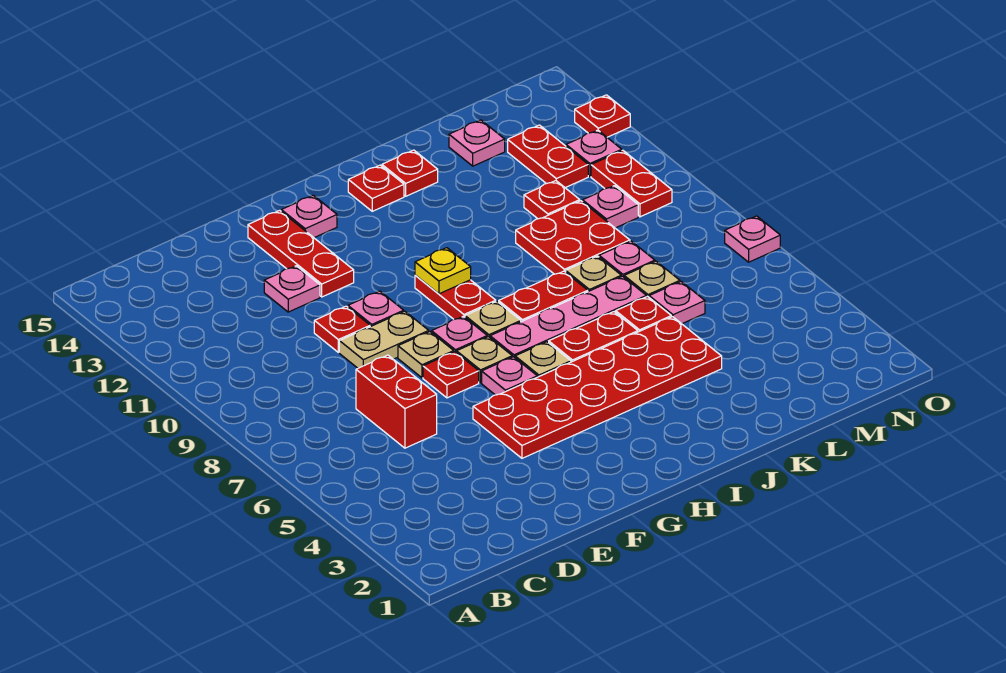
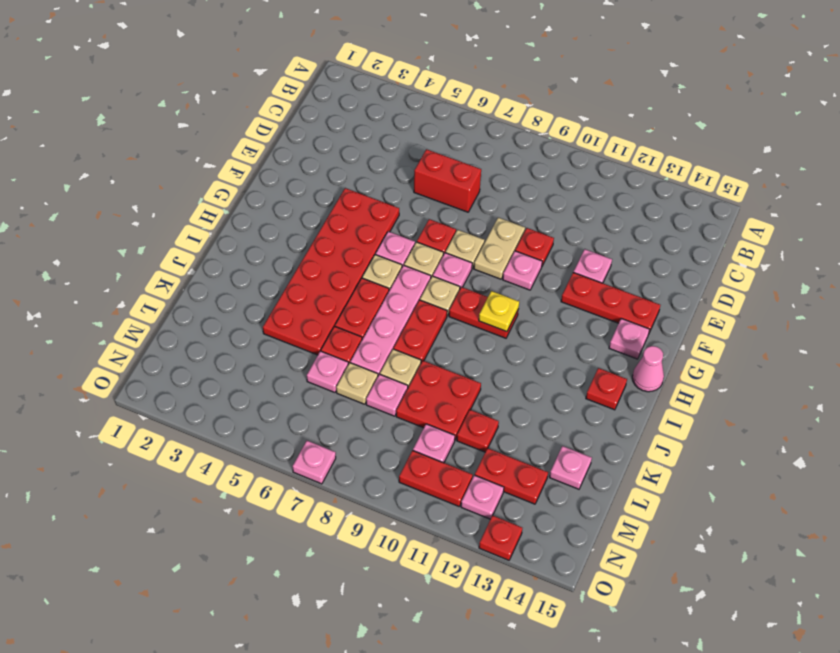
none -> pink 1x1 cone [632,346,664,392]
red 1x1 plate [382,150,438,196] -> none

